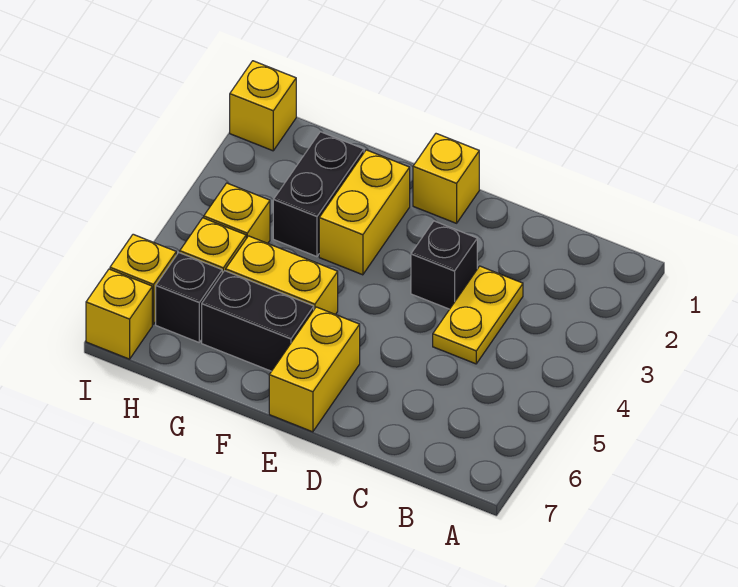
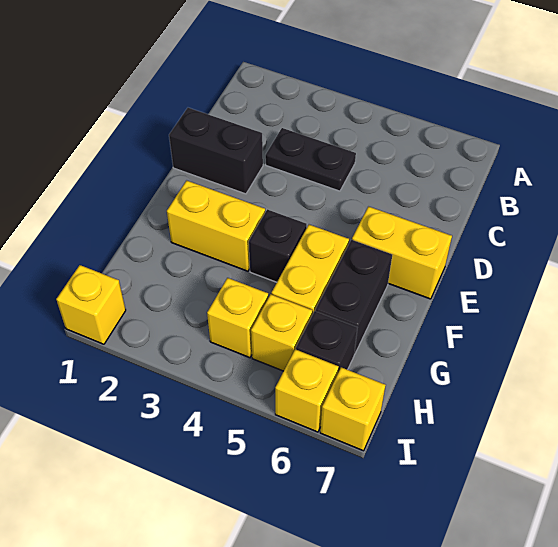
yellow 1x2 plate [433,266,523,364] -> black 1x2 plate [265,128,356,191]
black 1x1 brick [411,221,477,309] -> black 1x1 brick moved to [249,209,307,282]
yellow 1x1 brick [413,134,479,223] -> none
black 1x2 brick [273,132,364,257] -> black 1x2 brick moved to [169,108,263,194]

